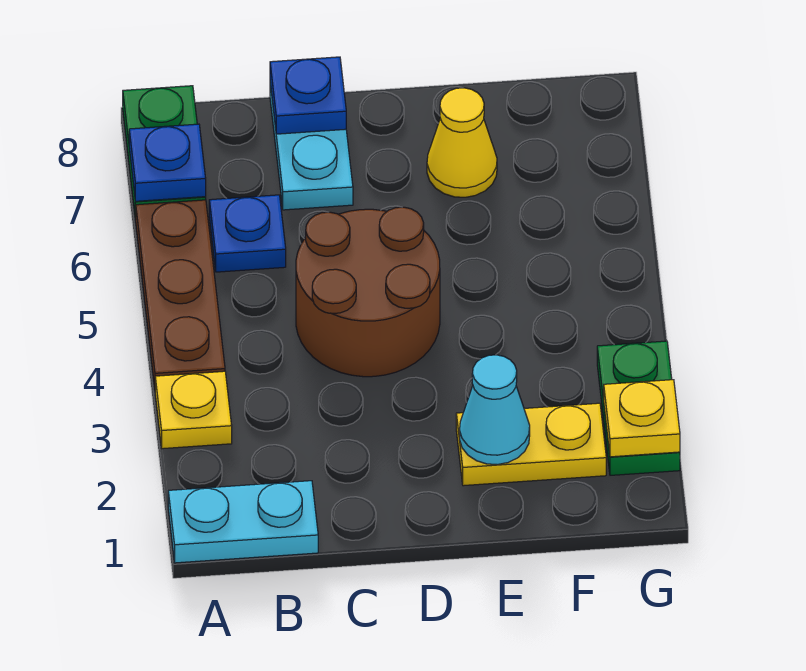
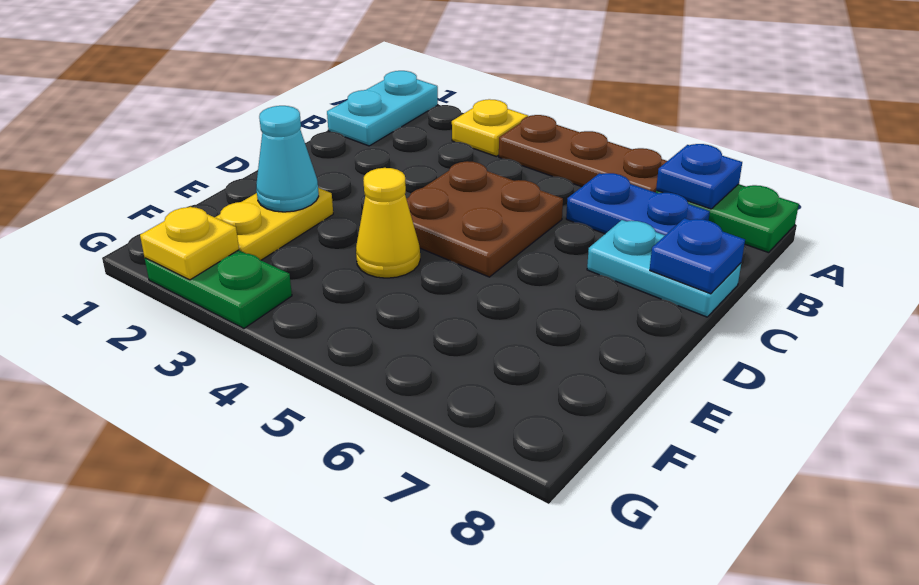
blue 1x1 plate [209,195,286,272] -> blue 1x2 plate [566,173,710,235]
brown 2x2 round brick [296,207,440,377] -> brown 2x2 plate [406,161,563,277]
yellow 1x1 cone [427,88,497,197] -> yellow 1x1 cone moved to [356,168,420,278]

